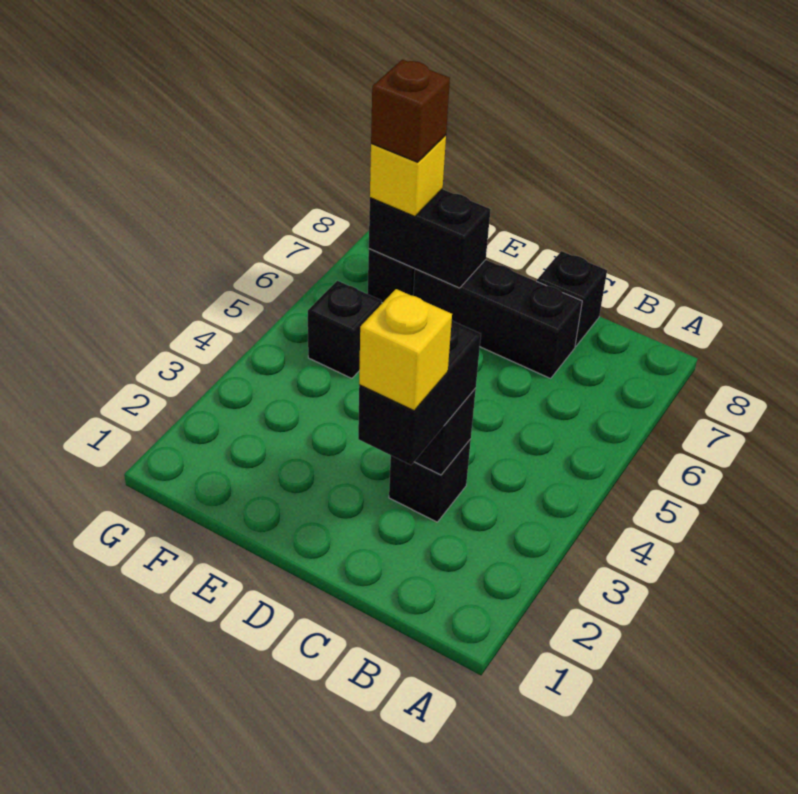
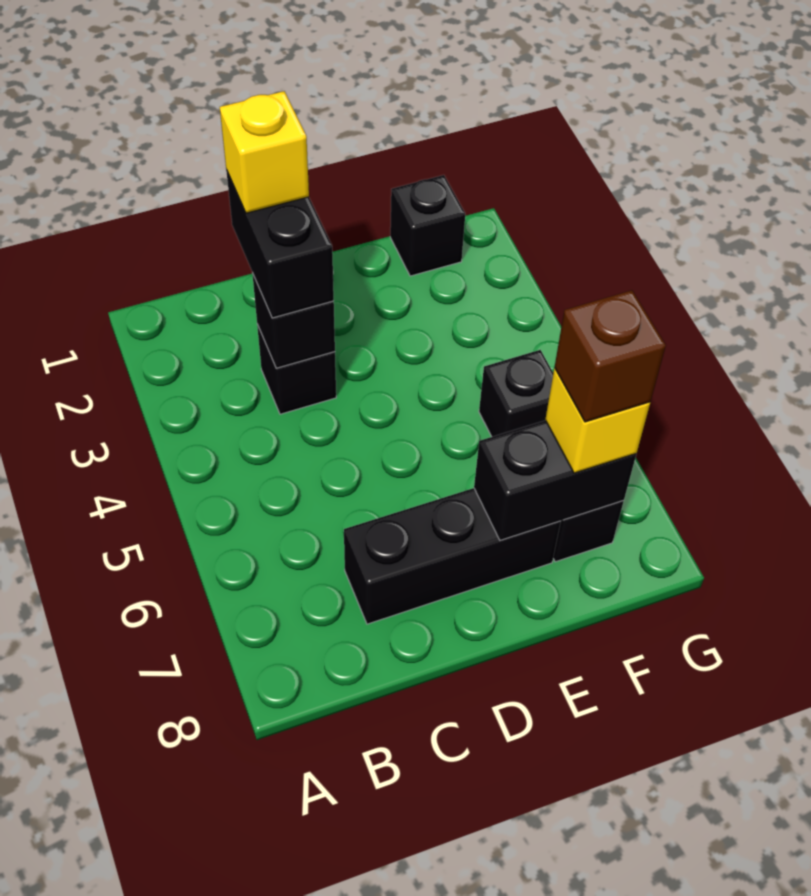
black 1x1 brick [537,251,607,346] -> black 1x1 brick moved to [390,175,465,276]

